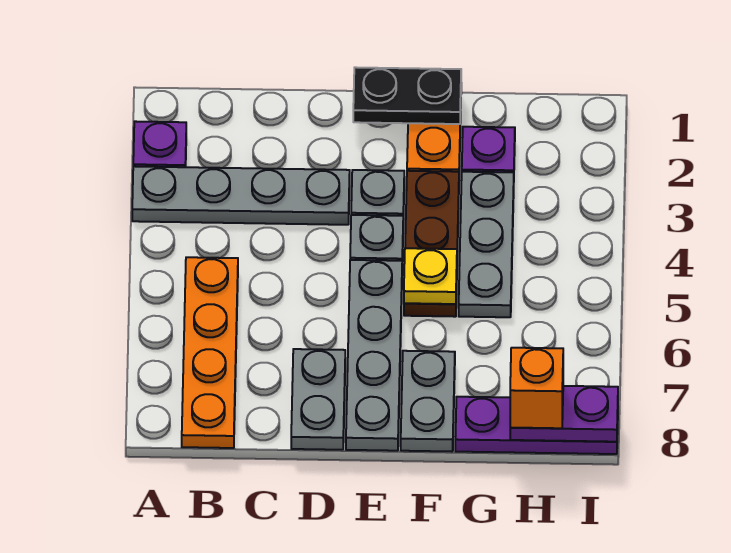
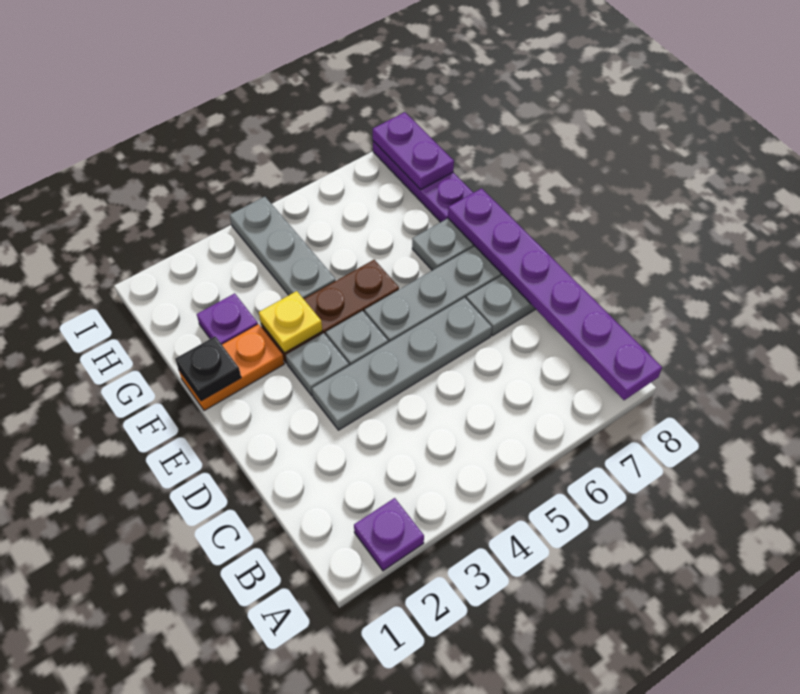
grey 1x4 plate [132,166,350,225] -> grey 1x4 plate turned to [312,298,492,430]
none -> purple 1x6 plate [448,188,662,400]
orange 1x4 plate [182,257,238,448] -> none
black 1x2 plate [353,67,461,124] -> black 1x1 plate [175,336,241,401]
yellow 1x1 plate [404,248,457,304] -> yellow 1x1 plate moved to [259,291,322,353]
grey 1x3 plate [459,172,514,317] -> grey 1x3 plate turned to [230,197,336,299]
orange 1x1 brick [510,348,563,428] -> none

